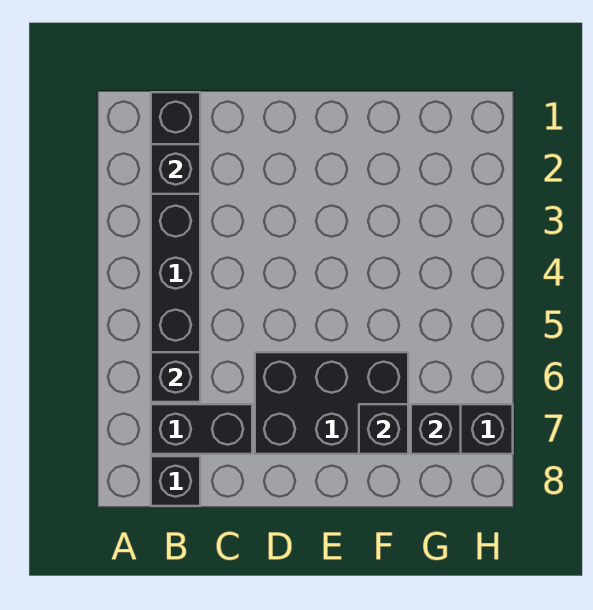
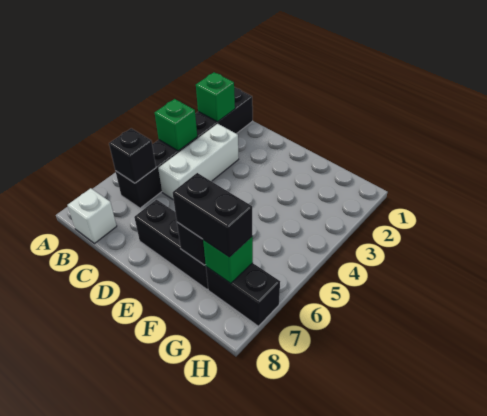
black 1x1 brick [151,144,200,194] -> green 1x1 brick [196,72,235,122]
none -> green 1x1 brick [155,99,197,151]
black 1x2 brick [151,404,252,454] -> black 1x2 brick moved to [173,173,252,257]
black 1x1 brick [151,456,200,506] -> white 1x1 brick [68,188,117,244]
none -> white 1x3 brick [158,124,239,200]
black 2x3 brick [255,352,408,454] -> black 1x3 brick [134,200,208,289]
black 1x1 brick [411,404,461,454] -> green 1x1 brick [203,237,253,284]

